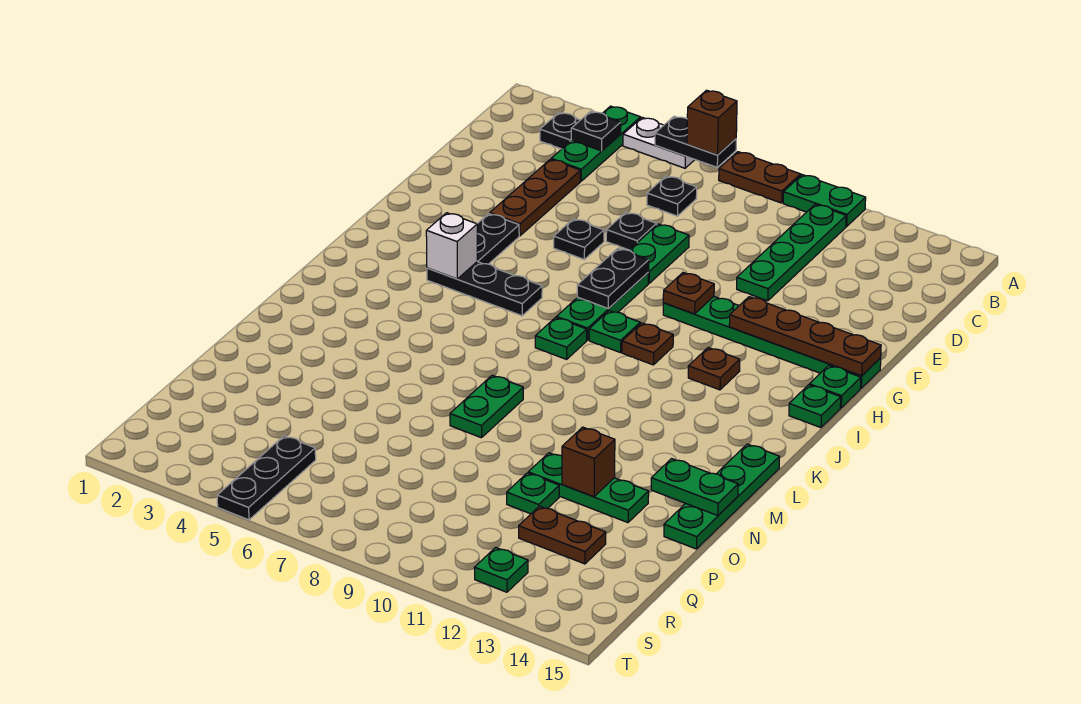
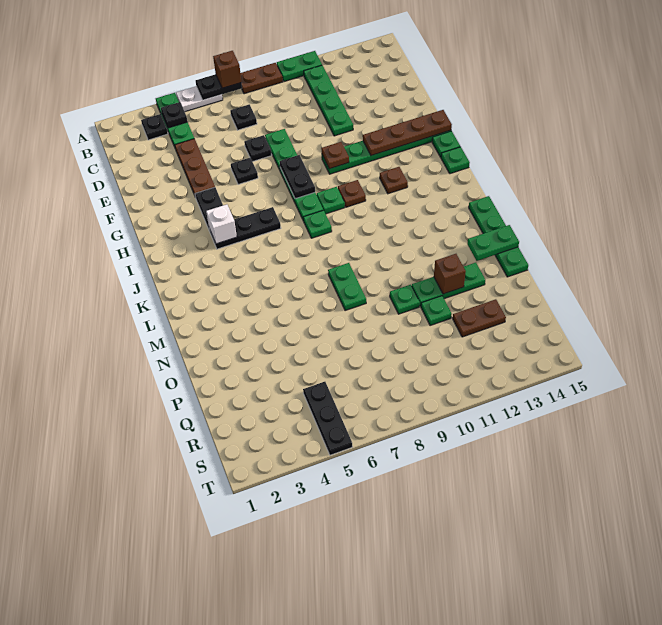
green 1x1 plate [474,547,528,592] -> green 1x1 plate moved to [390,285,420,314]

